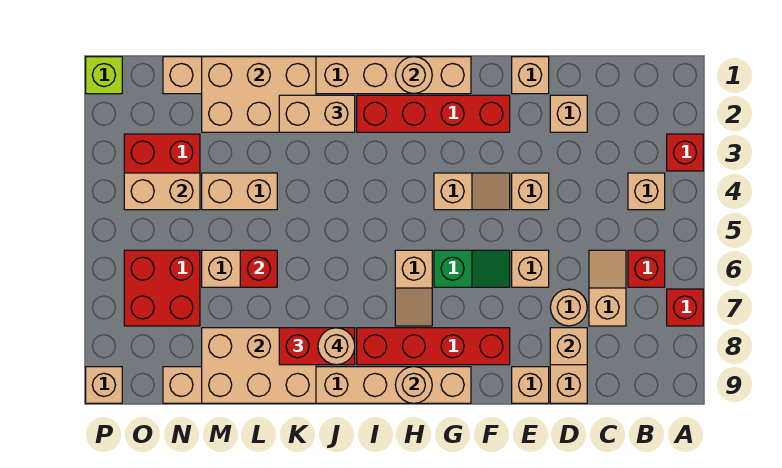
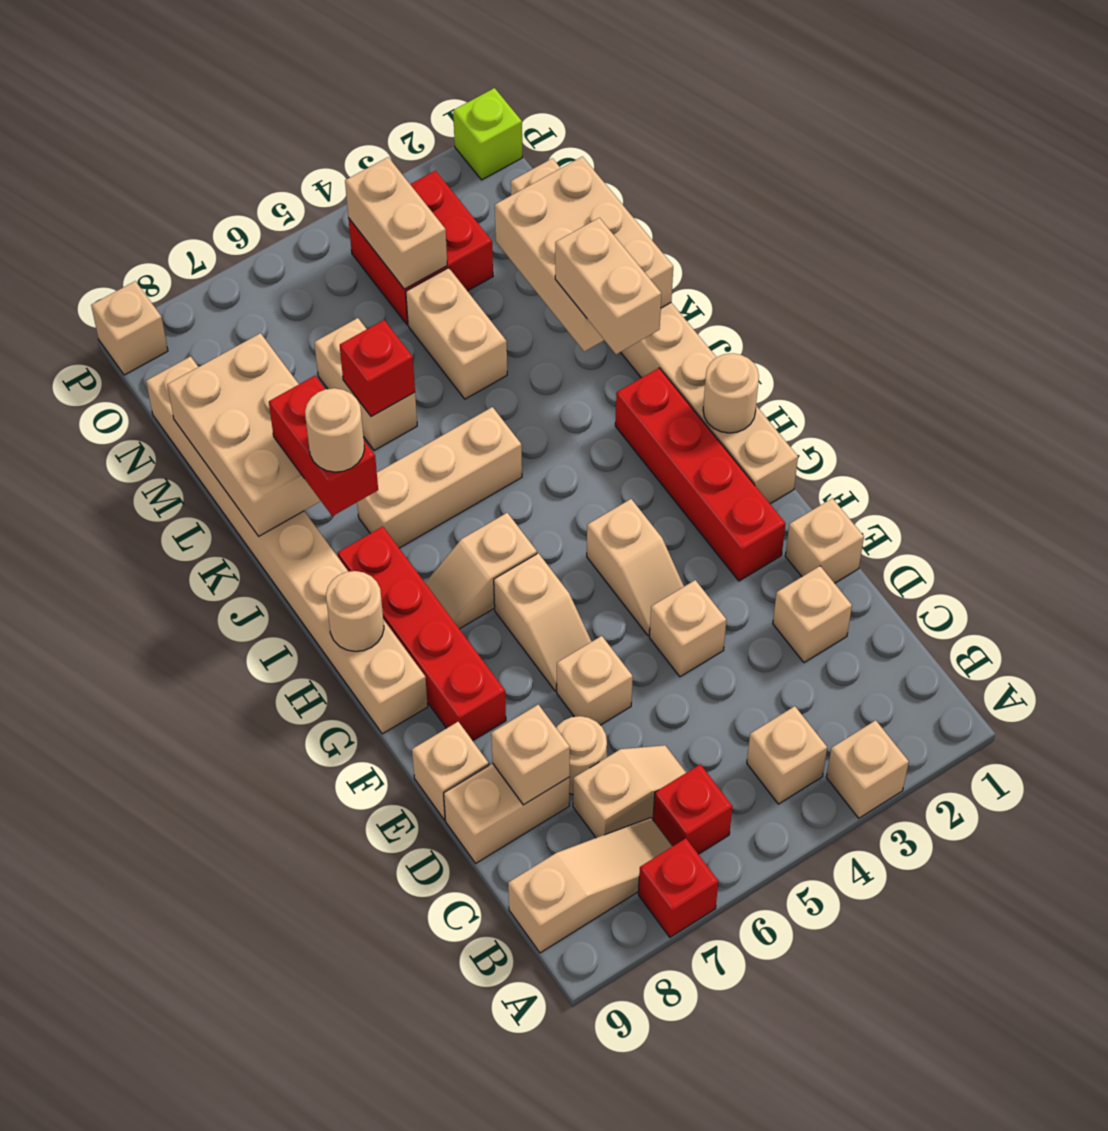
red 1x1 brick [667,134,703,171] -> tan 1x1 brick [826,720,909,818]
none -> tan 1x3 slope [508,818,673,953]
green 1x2 slope [434,250,510,287] -> tan 1x2 slope [494,553,592,691]
none -> tan 1x3 brick [357,407,522,548]
red 2x2 brick [124,250,200,326] -> none

